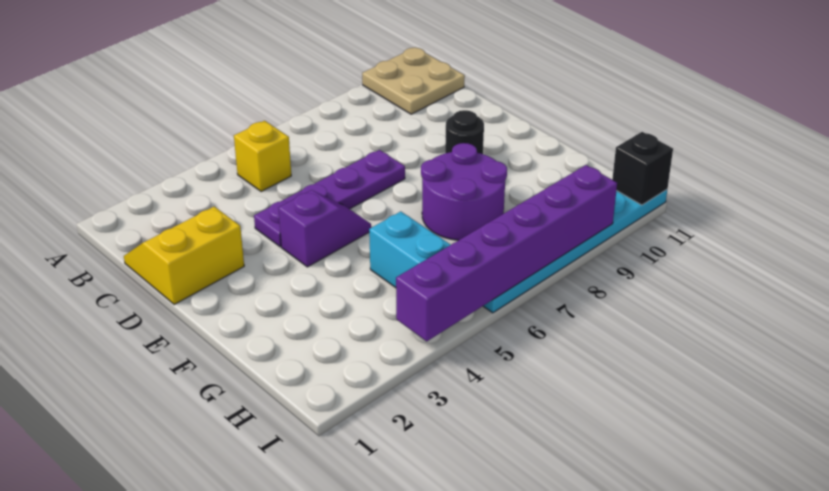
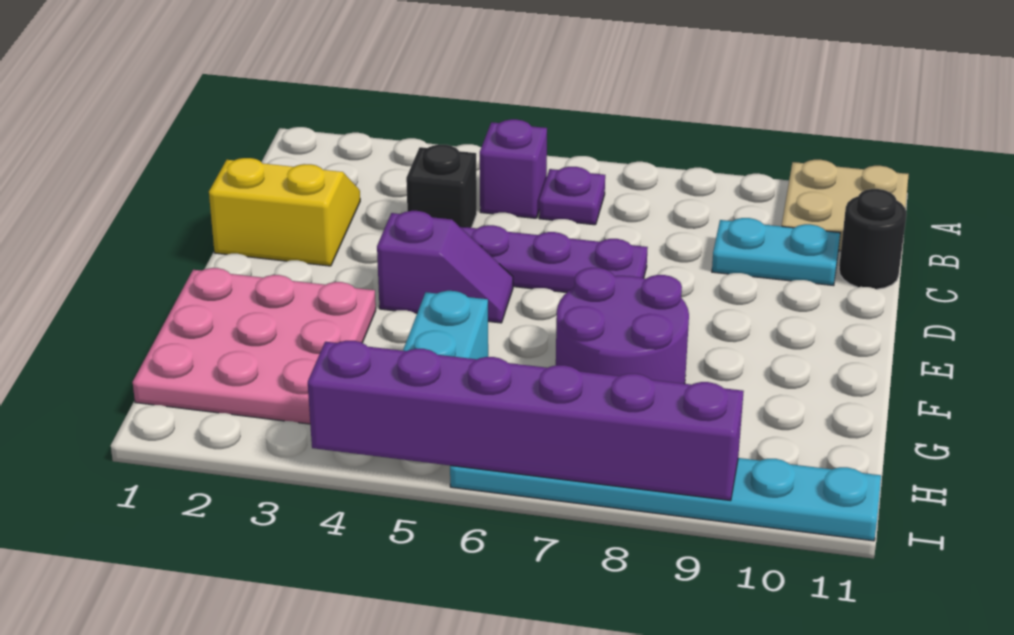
yellow 1x1 brick [234,121,291,192] -> purple 1x1 brick [480,119,547,218]
none -> purple 1x1 plate [539,167,605,225]
none -> cyan 1x2 plate [712,218,840,286]
black 1x1 round brick [445,110,484,154] -> black 1x1 round brick moved to [839,189,906,289]
none -> pink 3x3 plate [133,268,376,424]
black 1x1 brick [612,132,673,205] -> black 1x1 brick moved to [406,145,477,228]

